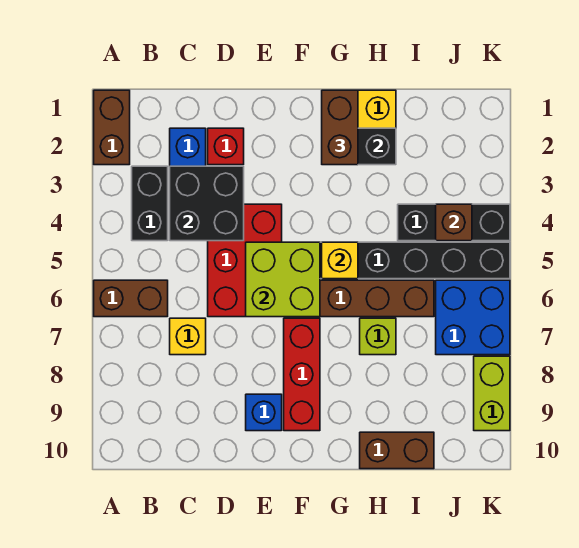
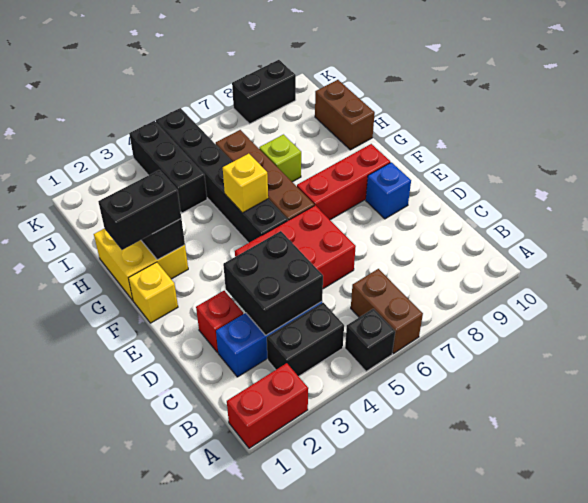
brown 1x2 brick [94,90,130,165] -> red 1x2 brick [227,363,308,448]
none -> black 1x1 brick [345,309,395,372]
yellow 1x1 brick [170,318,206,355] -> yellow 1x1 brick moved to [129,262,178,323]
lime 2x2 brick [246,242,320,317] -> none
brown 1x2 brick [322,90,358,165] -> black 1x2 brick [98,170,181,250]
brown 1x1 brick [436,204,472,241] -> none
blue 2x2 brick [436,280,510,355] -> none
lime 1x2 brick [474,356,510,431] -> black 1x2 brick [232,60,296,124]

